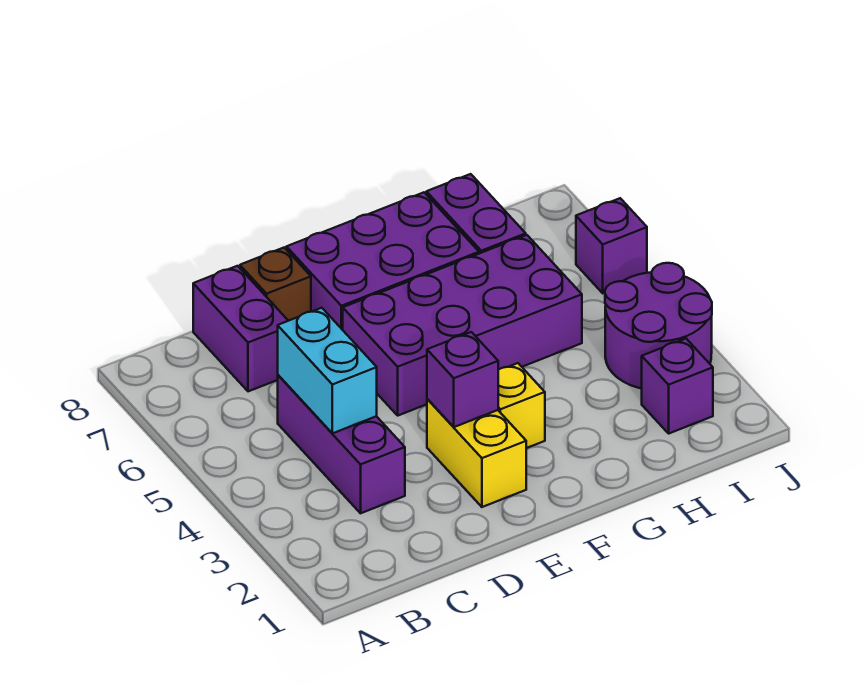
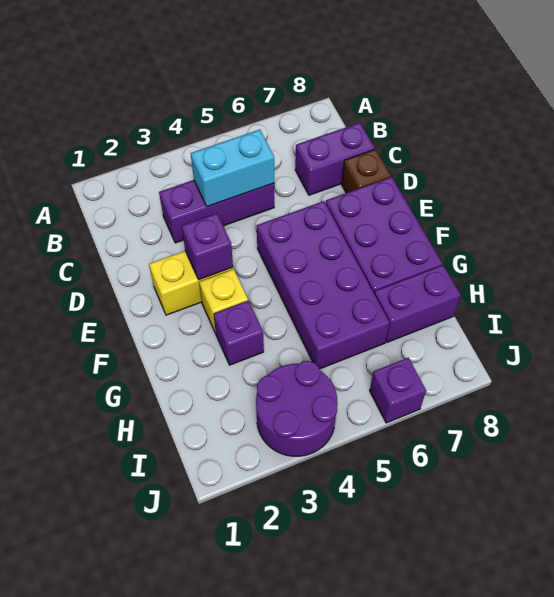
purple 1x1 brick [642,339,713,433] -> purple 1x1 brick moved to [214,301,264,365]

